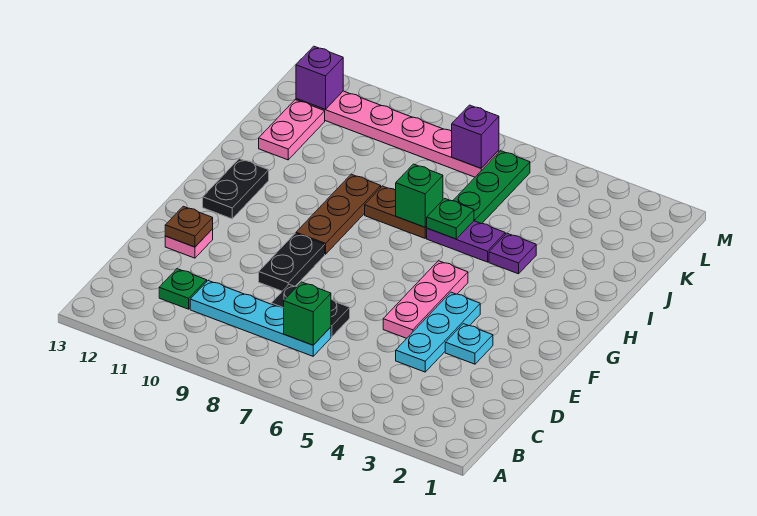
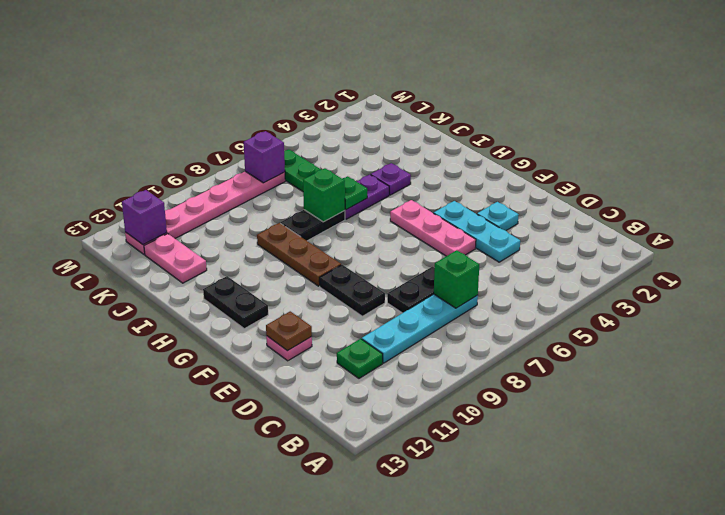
brown 1x2 plate [365,186,427,238] -> black 1x2 plate [281,210,345,241]

